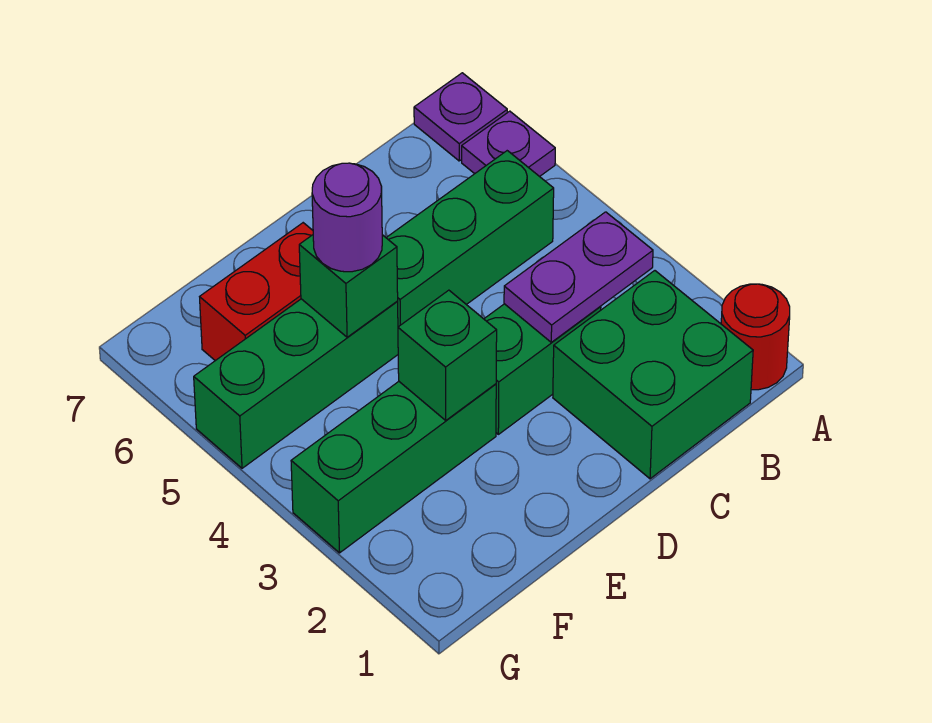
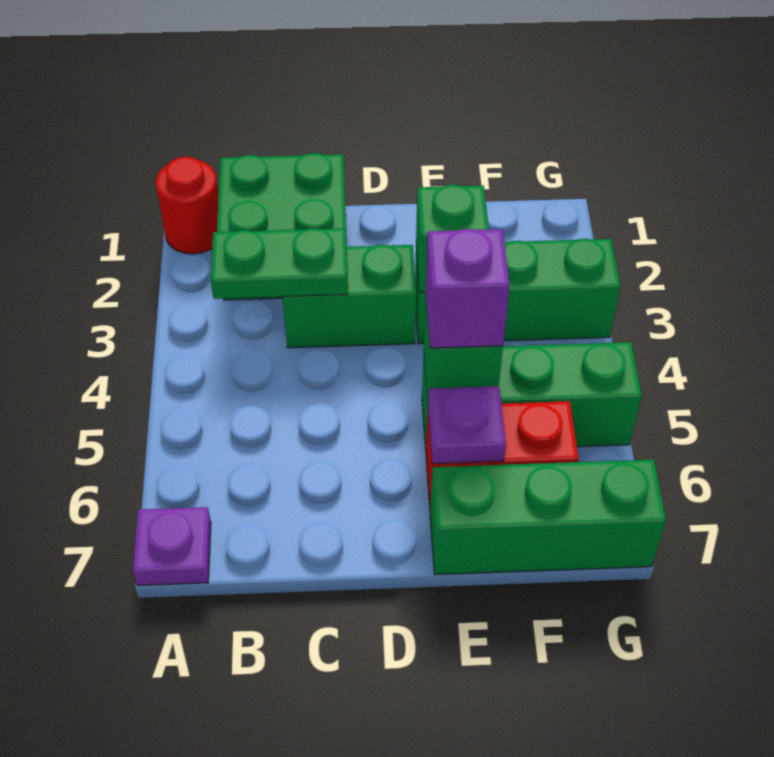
purple 1x1 plate [462,111,555,177] -> purple 1x1 plate moved to [428,386,506,464]
purple 1x2 plate [504,212,653,343] -> green 1x2 plate [211,228,348,299]
green 1x3 brick [386,151,554,327] -> green 1x3 brick moved to [430,459,666,575]
purple 1x1 round brick [312,163,382,272] -> purple 1x1 brick [426,229,510,348]

